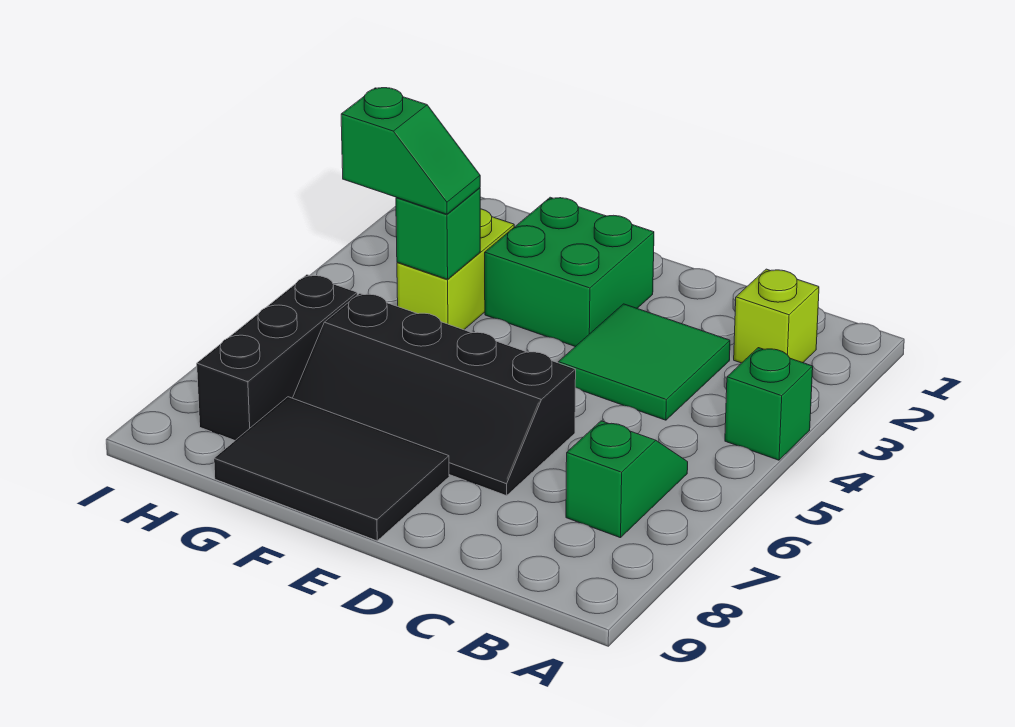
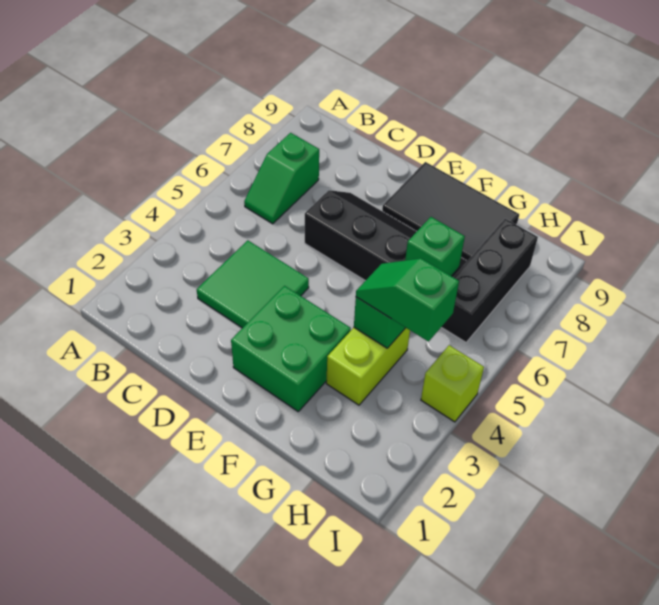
green 1x1 brick [725,348,813,460] -> green 1x1 brick moved to [405,217,465,276]
lime 1x1 brick [734,269,819,363] -> lime 1x1 brick moved to [421,345,484,422]

